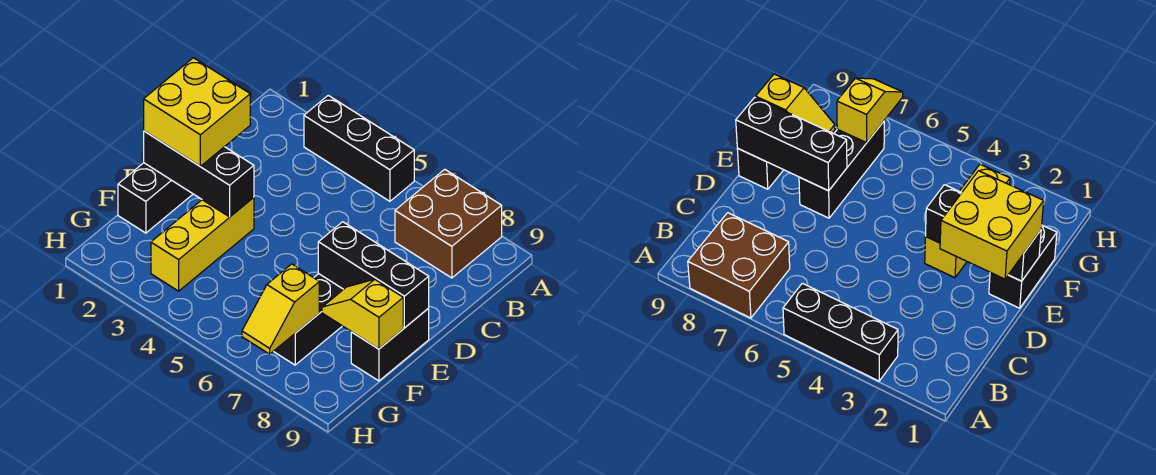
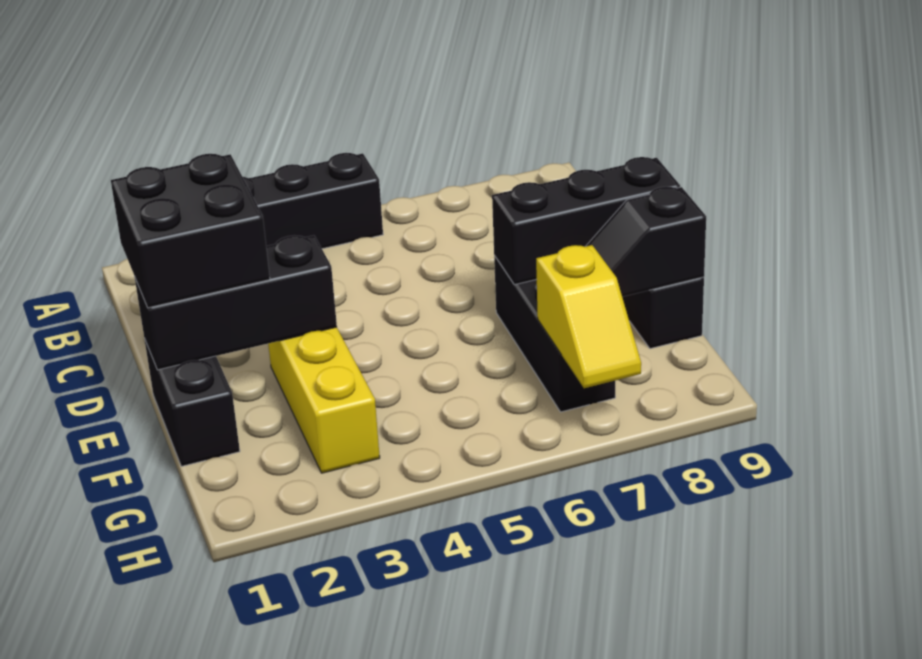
brown 2x2 brick [395,169,502,278] -> none
yellow 2x2 brick [144,58,250,166] -> black 2x2 brick [111,154,270,308]
yellow 1x2 slope [322,279,403,349] -> black 1x2 slope [586,187,706,297]

